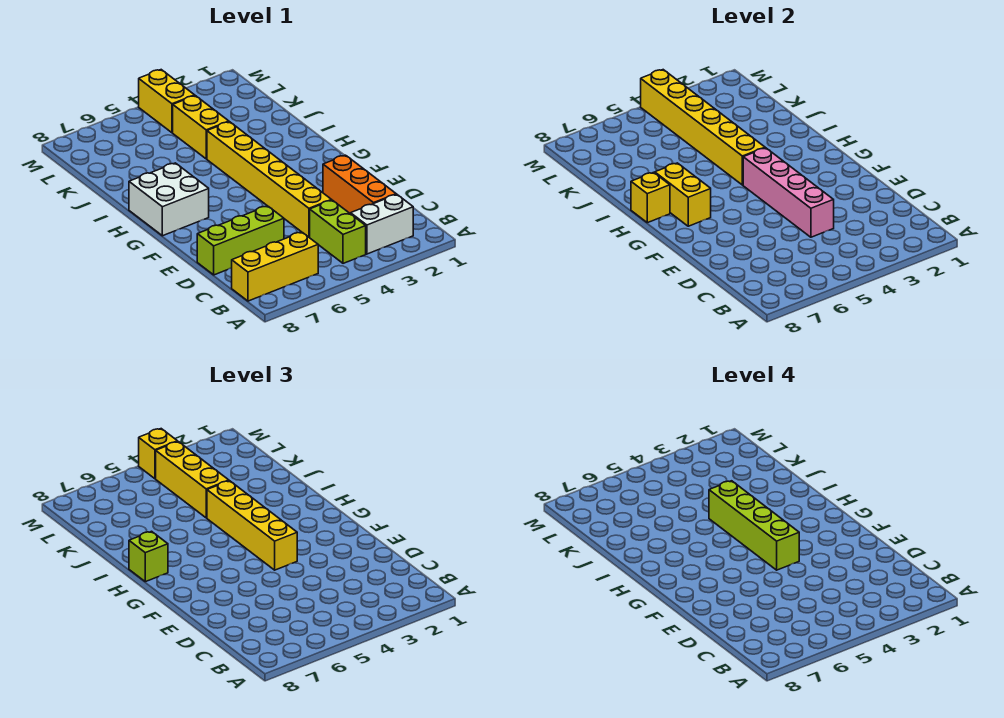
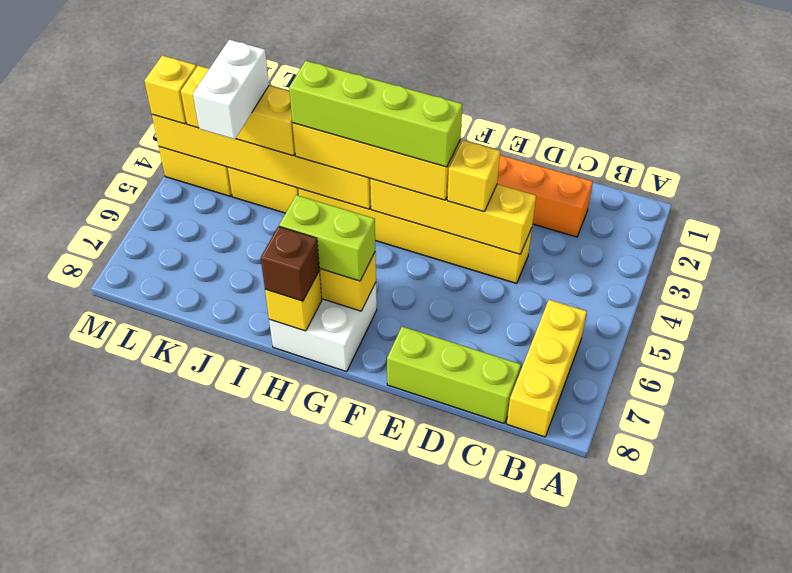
white 1x2 brick [351,194,413,254] -> white 1x2 brick moved to [193,40,269,139]
lime 1x2 brick [309,200,366,263] -> lime 1x2 brick moved to [279,195,375,281]
pink 1x4 brick [743,148,834,237] -> yellow 1x4 brick [370,179,536,254]
lime 1x3 brick [197,206,284,275] -> lime 1x3 brick turned to [387,327,521,423]
none -> yellow 1x1 brick [447,140,500,212]
lime 1x1 brick [129,531,168,582] -> brown 1x1 brick [261,226,319,301]

